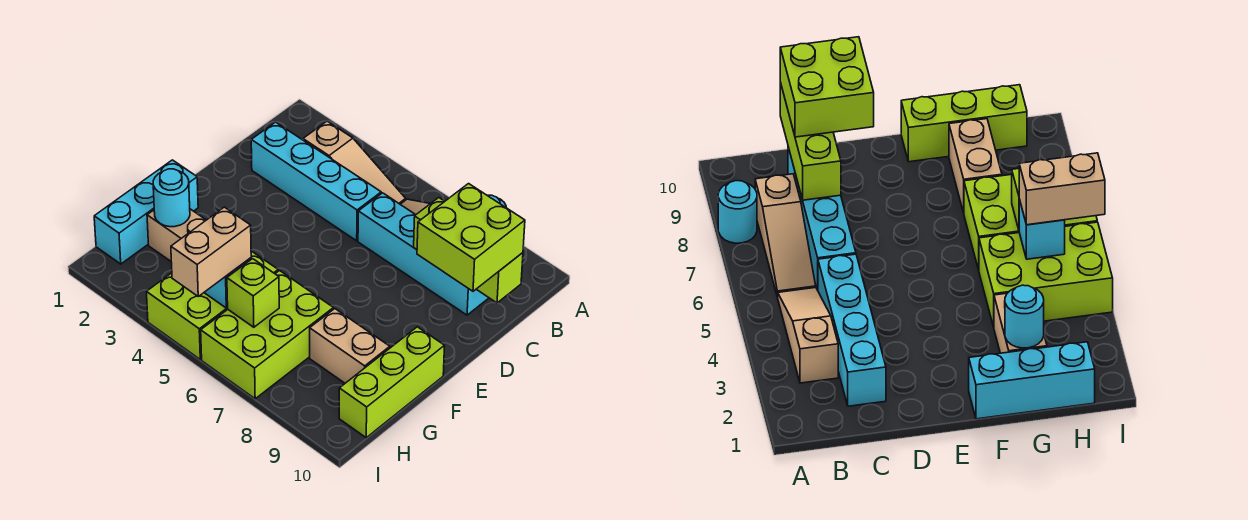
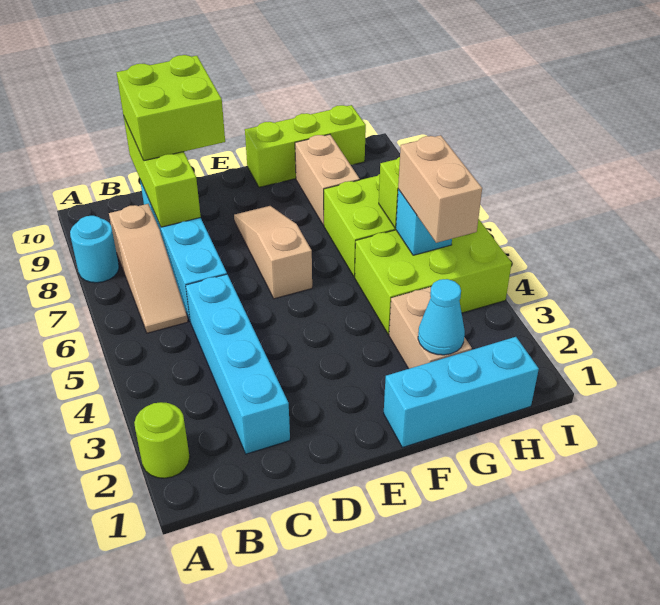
none -> lime 1x1 round brick [134,402,190,478]
tan 1x3 slope [303,121,406,204] -> tan 1x3 slope moved to [234,206,312,299]
cyan 1x1 round brick [153,169,190,227] -> cyan 1x1 cone [418,279,465,355]
tan 1x2 brick [171,207,251,296] -> tan 1x2 brick turned to [398,135,482,243]

